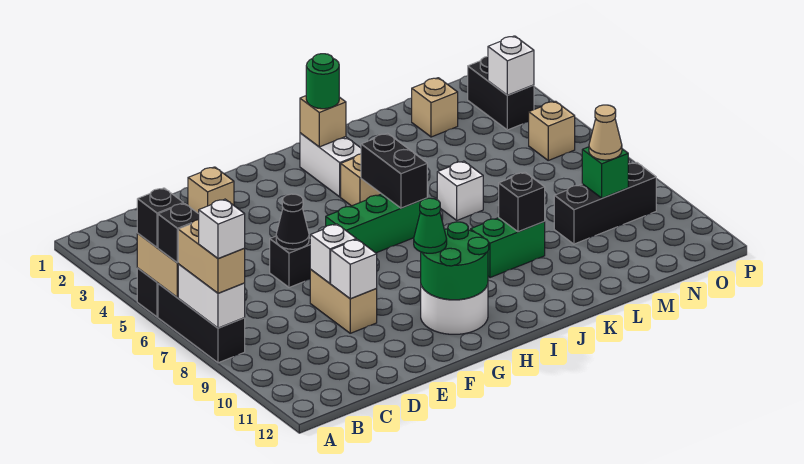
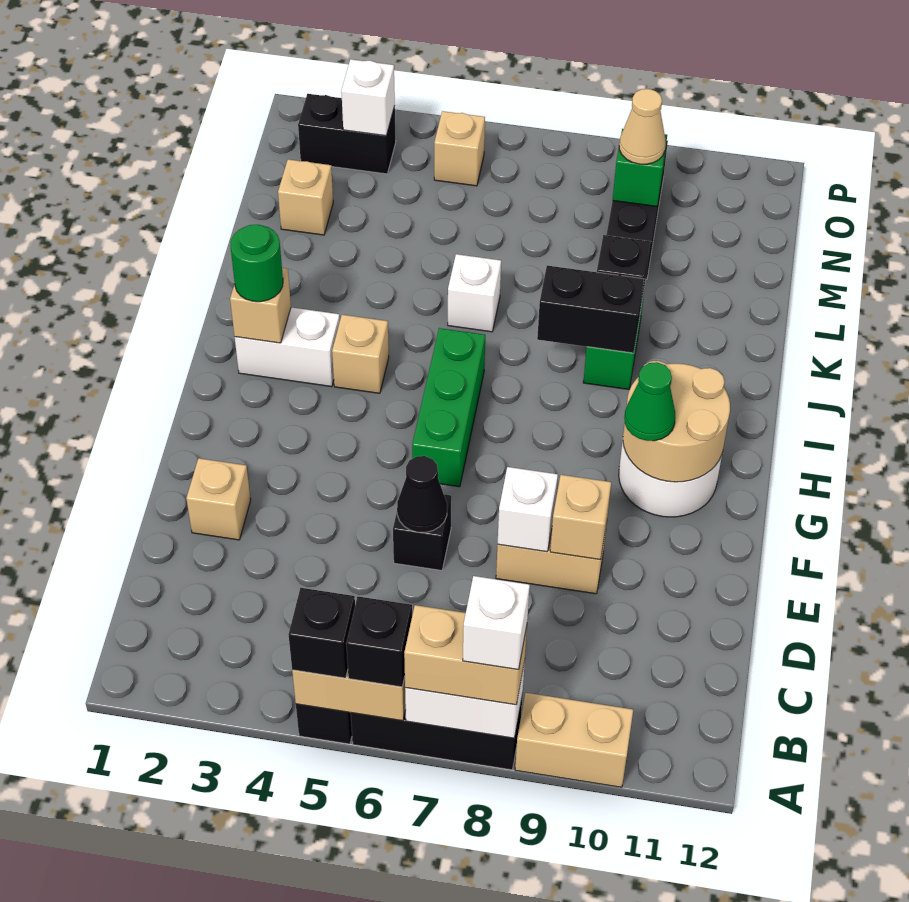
none -> tan 1x2 brick [515,693,633,787]
white 1x1 brick [331,239,377,299] -> tan 1x1 brick [550,475,611,560]
green 2x2 round brick [421,222,489,300] -> tan 2x2 round brick [623,361,730,482]
black 1x2 brick [361,133,427,208] -> black 1x2 brick moved to [537,266,644,353]

